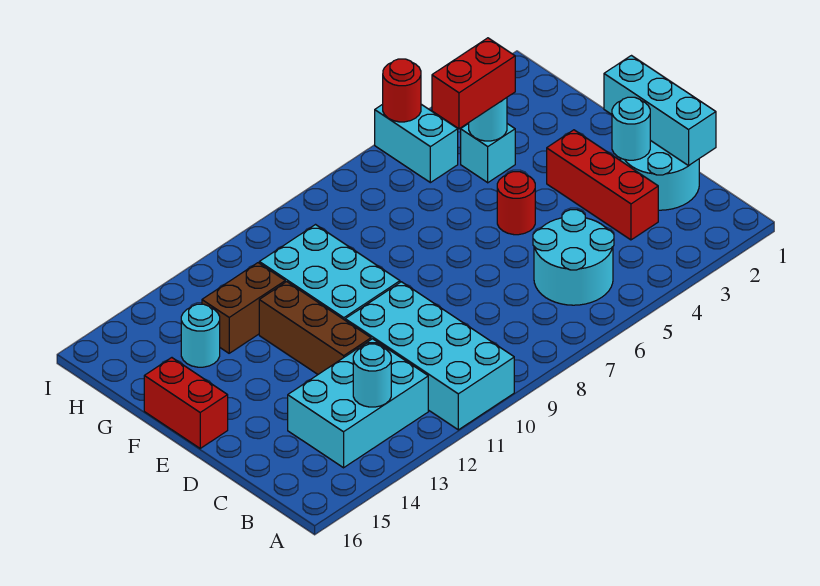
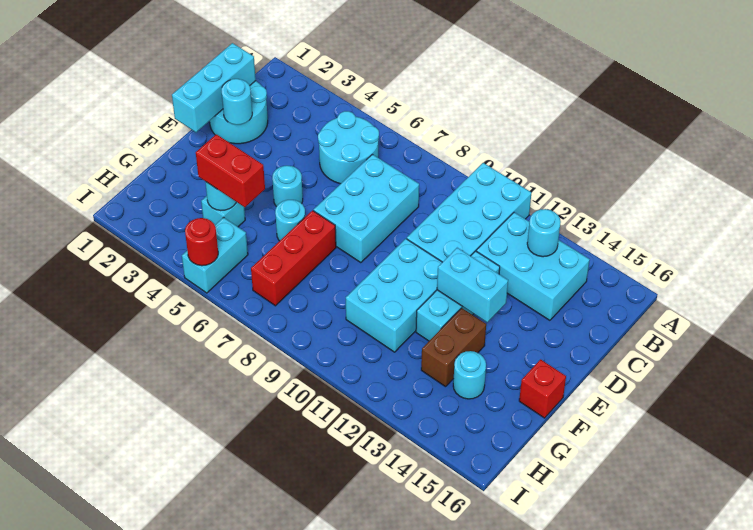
red 1x3 brick [547,130,658,240] -> red 1x3 brick moved to [251,211,336,306]
none -> cyan 2x3 brick [313,154,419,263]
brown 1x3 brick [259,282,371,374] -> cyan 1x3 brick [416,251,500,341]
red 1x1 round brick [497,172,535,235] -> cyan 1x1 round brick [272,166,303,207]
none -> cyan 1x2 brick [437,248,508,322]
red 1x2 brick [144,358,228,448] -> red 1x1 brick [519,359,566,418]
none -> cyan 1x1 round brick [275,200,305,241]
brown 1x2 brick [202,263,285,353] -> brown 1x2 brick turned to [421,308,486,387]

